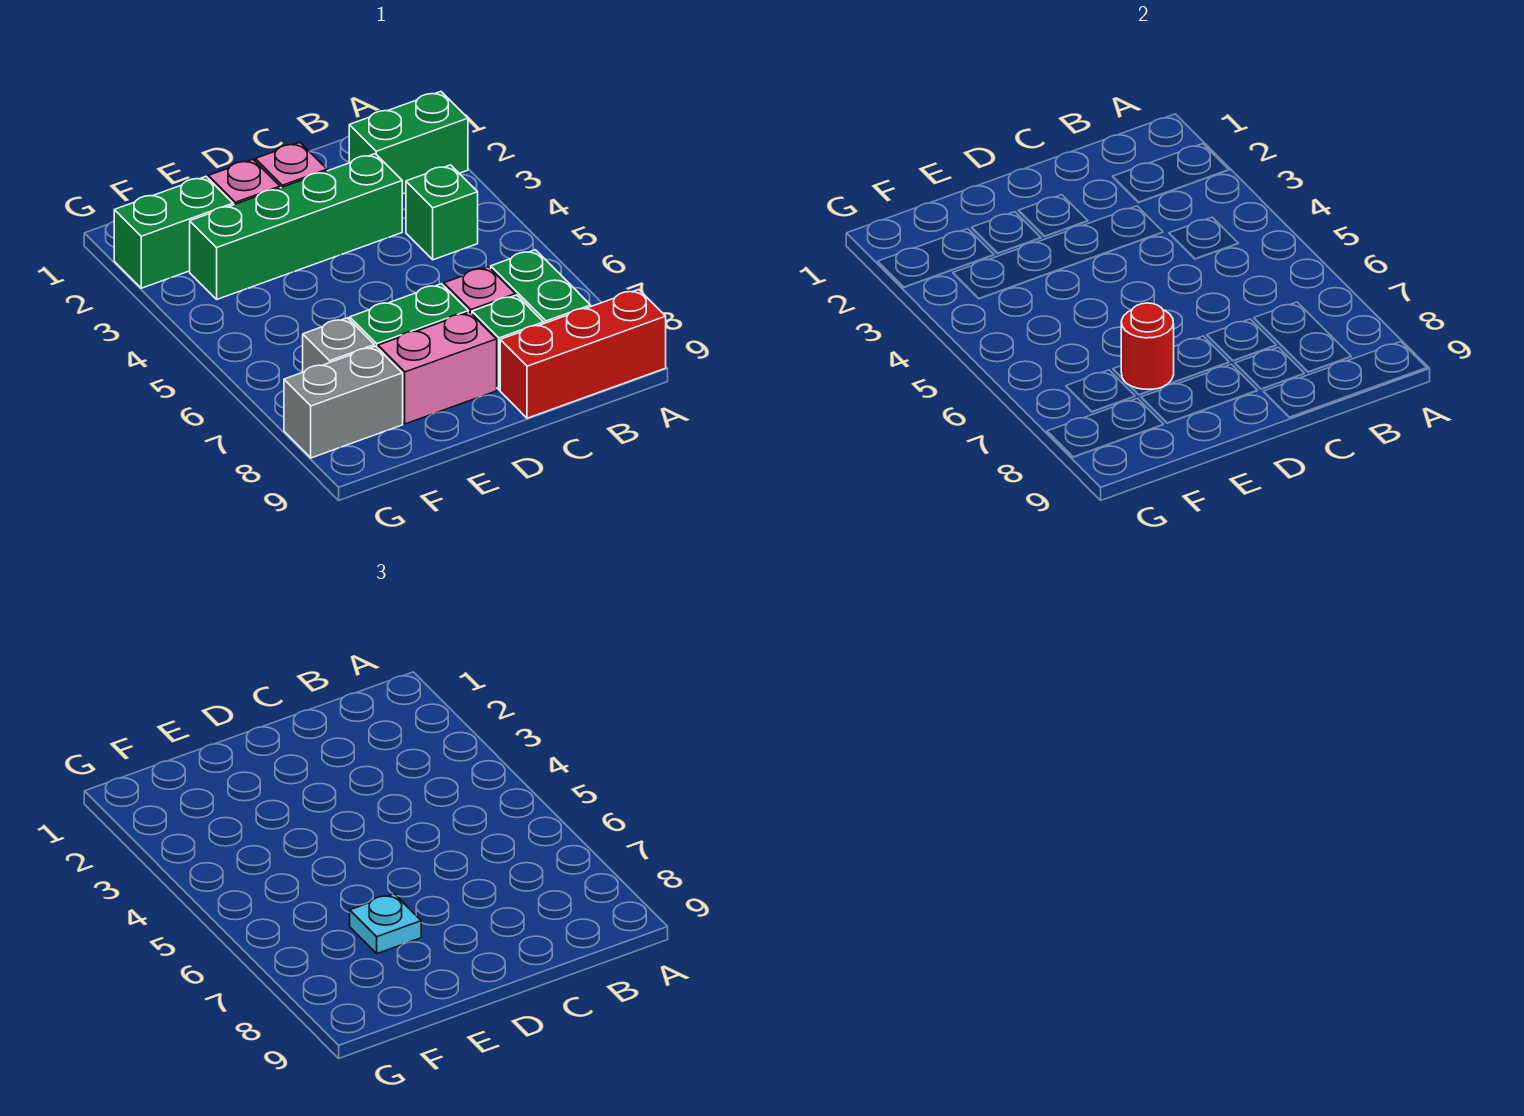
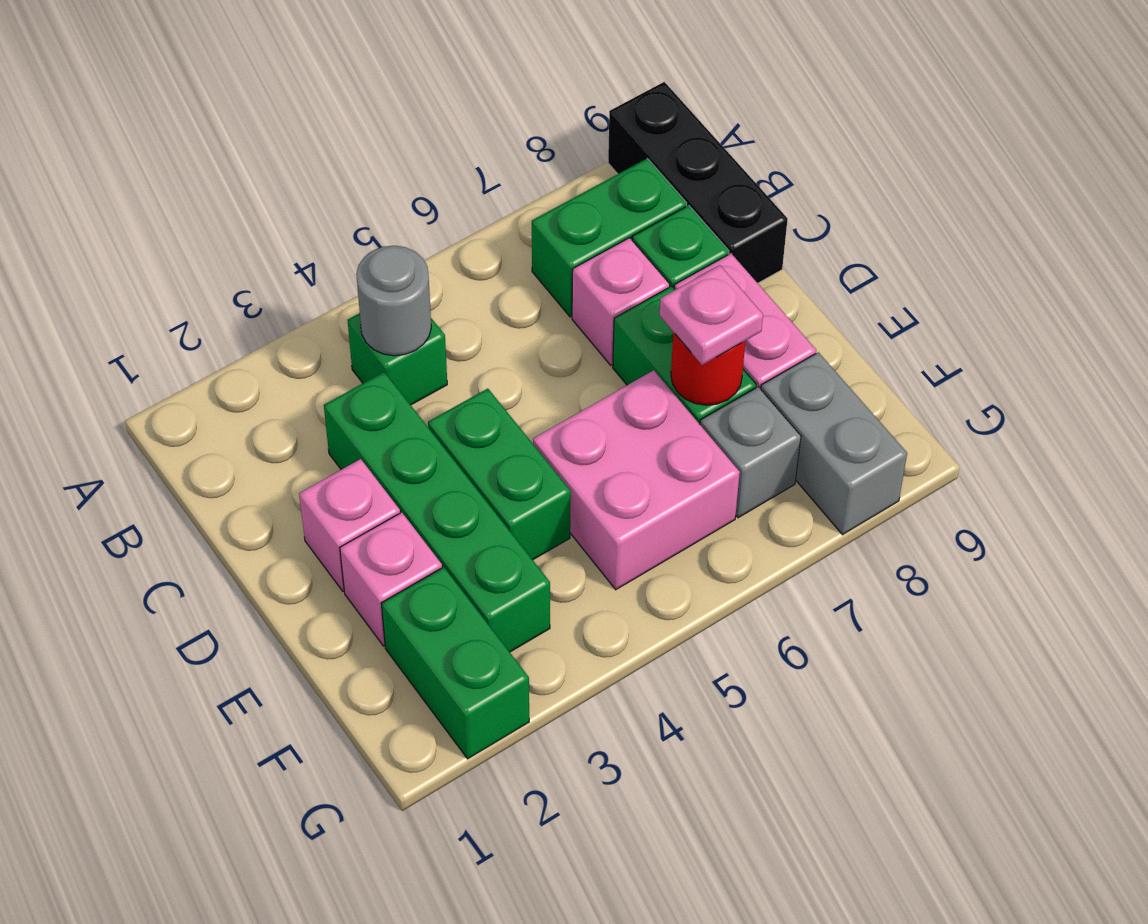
green 1x2 brick [349,92,468,194] -> green 1x2 brick moved to [428,389,571,560]
red 1x3 brick [500,289,666,418] -> black 1x3 brick [608,82,788,283]
none -> grey 1x1 round brick [356,246,431,356]
none -> pink 2x2 brick [533,370,740,590]
cyan 1x1 plate [350,894,421,954] -> pink 1x1 plate [660,265,763,365]

